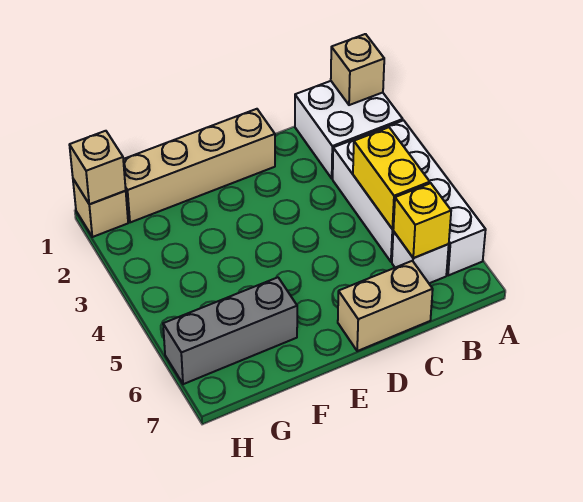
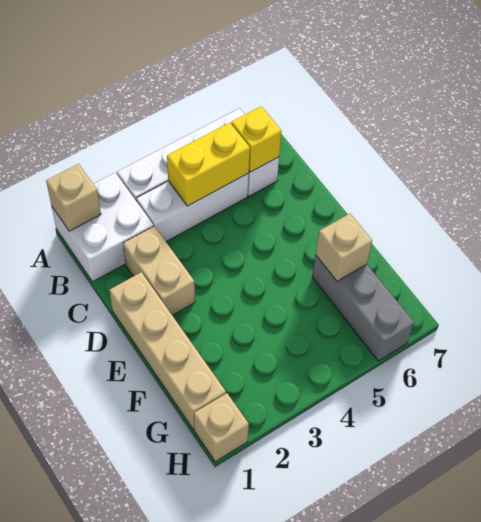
tan 1x2 brick [338,261,433,351] -> tan 1x2 brick moved to [123,226,195,315]
tan 1x1 brick [70,131,126,204] -> tan 1x1 brick moved to [316,214,372,281]

